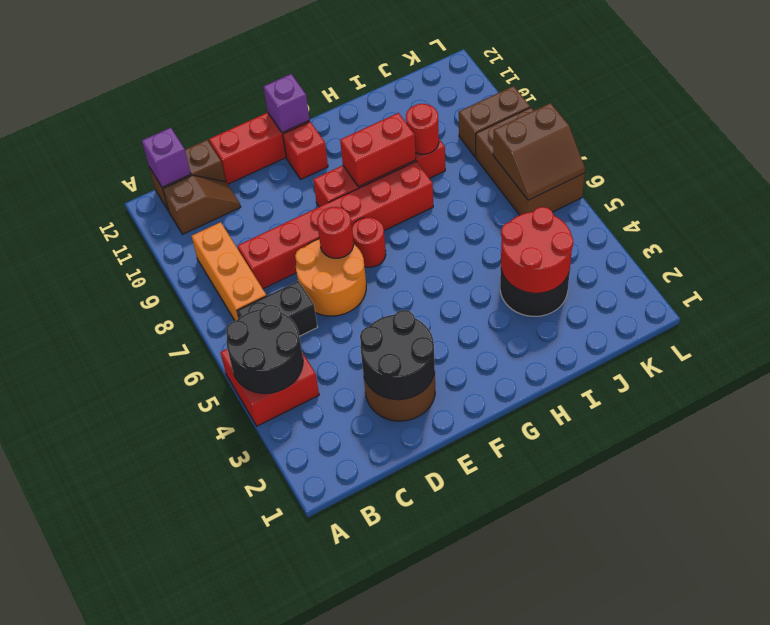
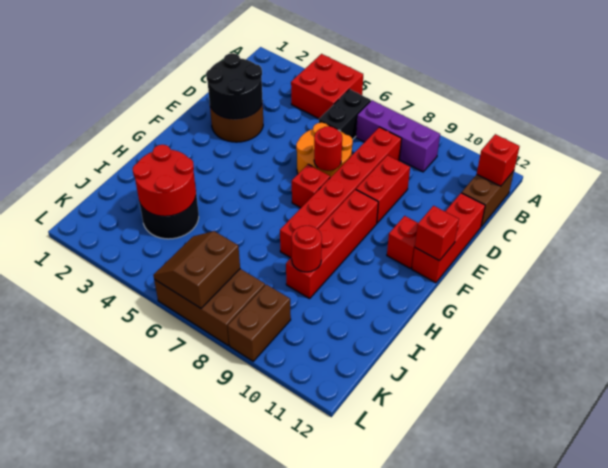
black 2x2 round brick [226,304,303,393] -> none
orange 1x3 brick [192,222,266,321] -> purple 1x3 brick [356,100,440,172]
brown 1x2 slope [163,175,241,234] -> none
purple 1x1 brick [142,128,191,187] -> red 1x1 brick [477,134,520,186]
red 1x1 round brick [352,217,386,267] -> red 1x1 brick [292,164,330,208]
purple 1x1 brick [263,74,310,133] -> red 1x1 brick [415,206,459,261]
red 1x2 brick [340,113,416,187] -> red 1x2 brick moved to [356,155,410,223]

